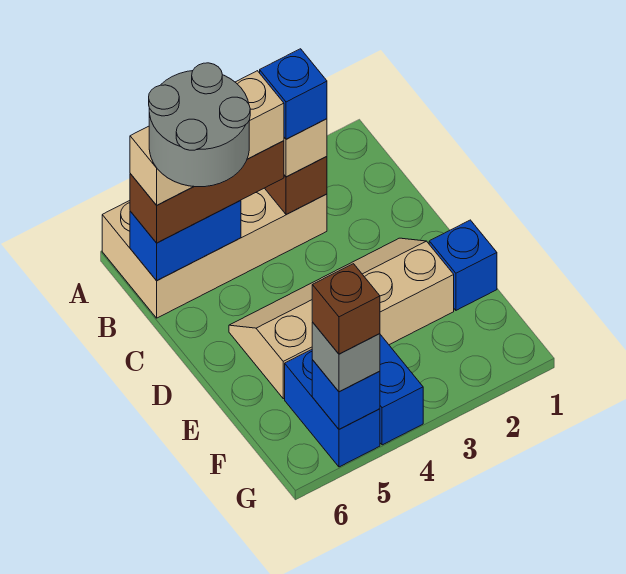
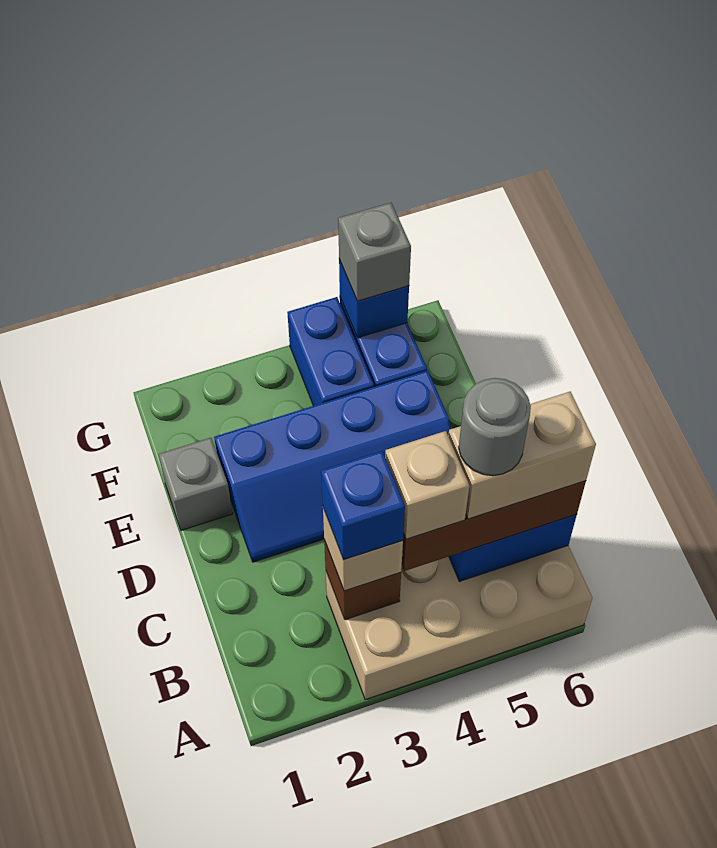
grey 2x2 round brick [149,63,250,187] -> grey 1x1 round brick [459,378,531,476]
tan 2x4 slope [229,238,454,399] -> blue 2x4 slope [214,371,451,562]
blue 1x1 brick [429,220,497,310] -> grey 1x1 brick [159,438,233,530]
brown 1x1 brick [312,264,380,354] -> none

